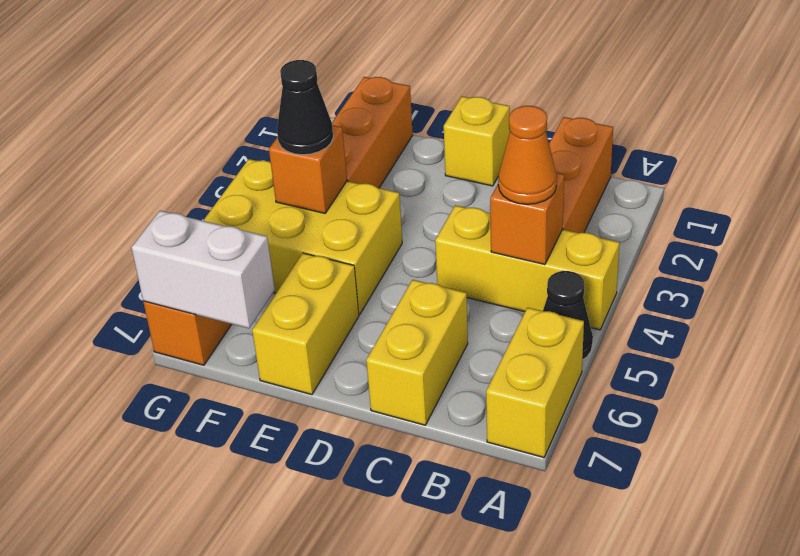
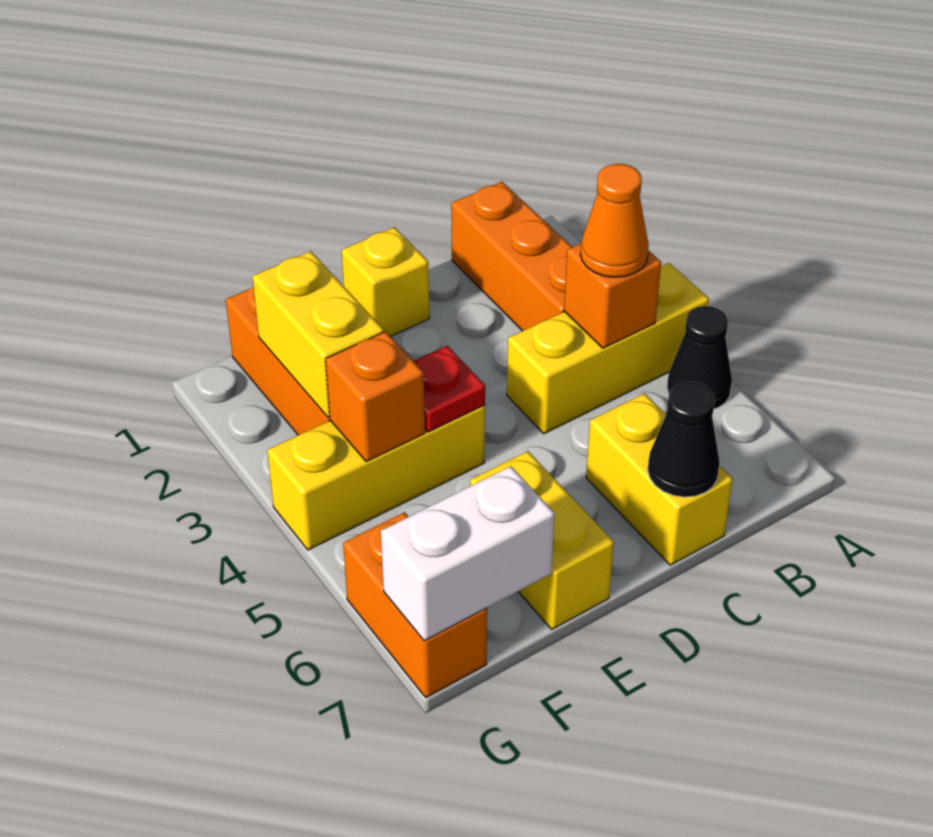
yellow 1x2 brick [486,307,584,457] -> yellow 1x2 brick moved to [252,251,384,418]
yellow 2x3 brick [203,159,402,314] -> yellow 1x3 brick [267,405,485,550]
none -> red 1x1 plate [414,346,485,432]
black 1x1 cone [277,60,333,155] -> black 1x1 cone moved to [648,382,720,497]

